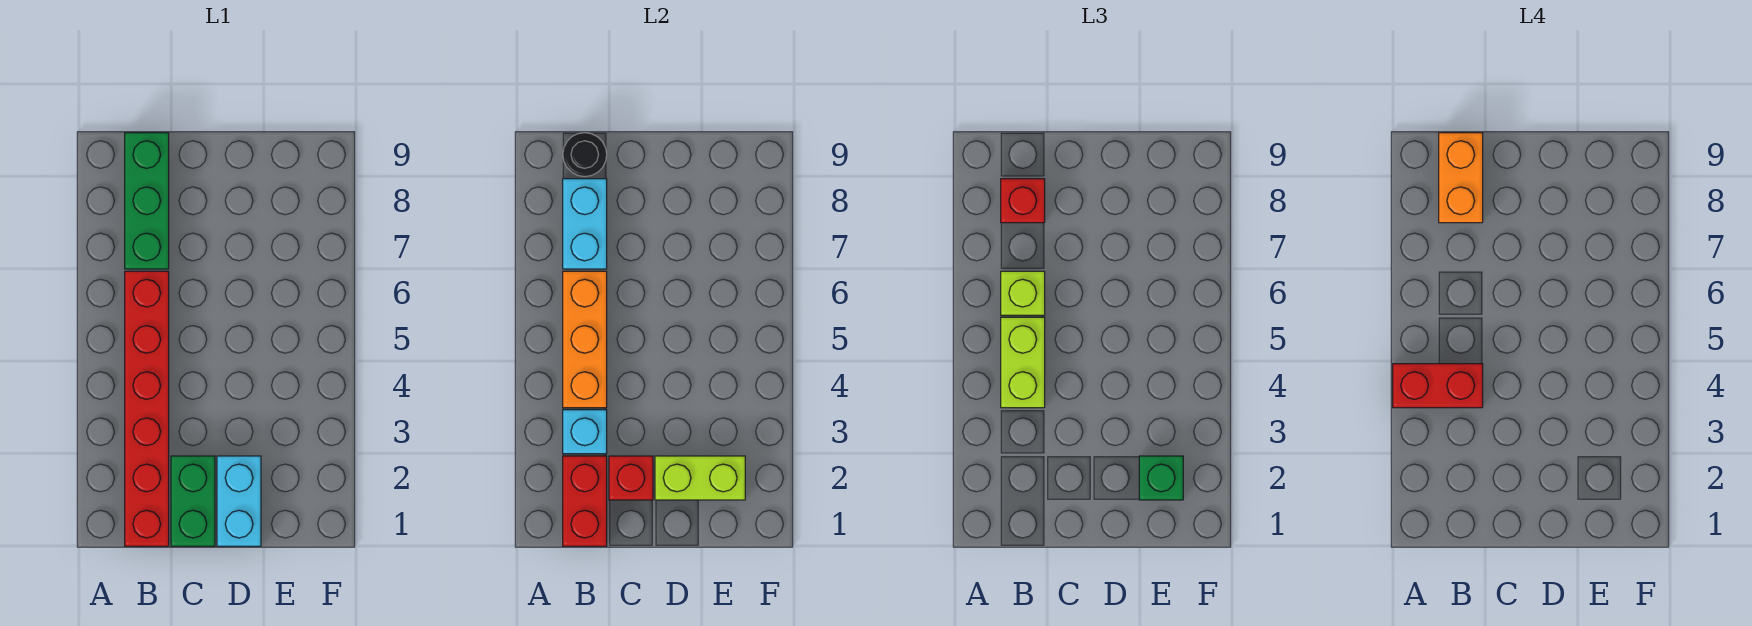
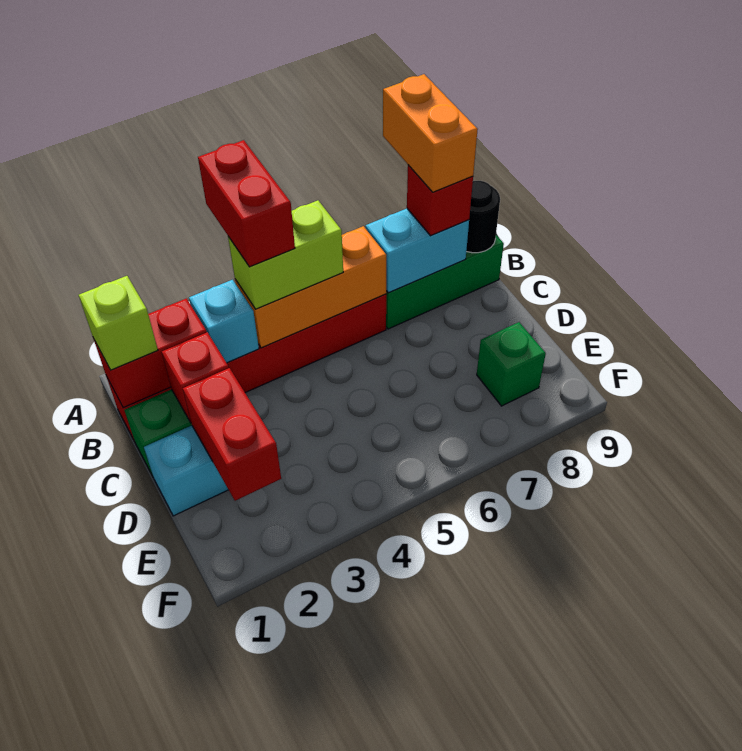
lime 1x1 brick [1001,271,1045,315] -> lime 1x1 brick moved to [79,276,158,370]
orange 1x2 brick [1439,133,1483,223] -> orange 1x2 brick turned to [383,74,478,192]
lime 1x2 brick [655,456,745,500] -> red 1x2 brick [183,368,281,501]
green 1x1 brick [1139,456,1183,500] -> green 1x1 brick moved to [477,322,546,406]

